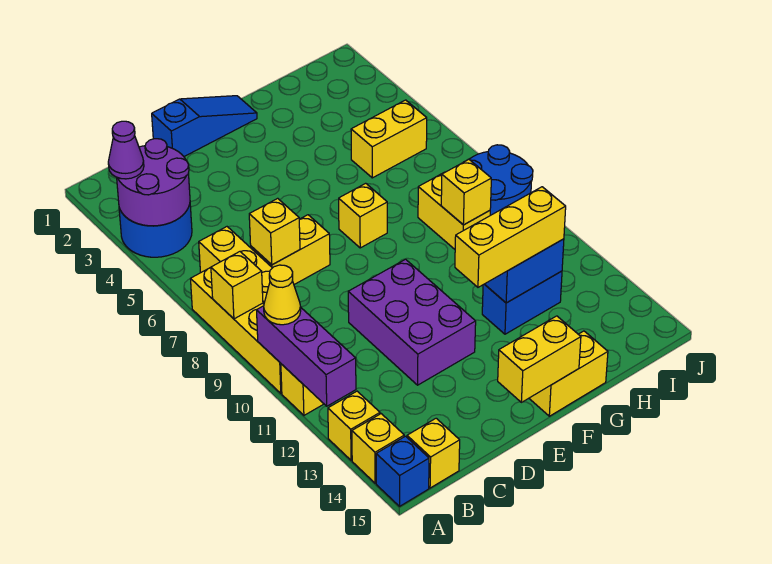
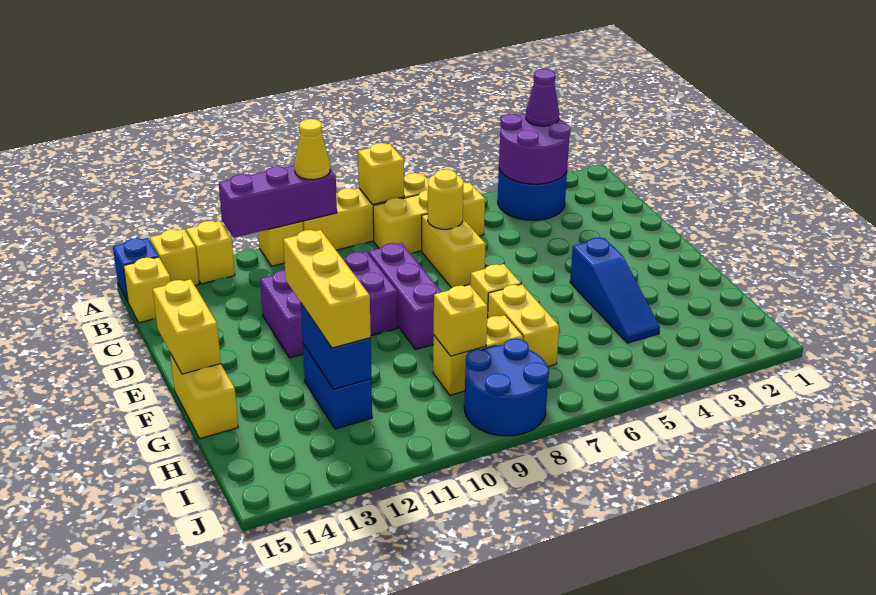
yellow 1x1 brick [249,198,300,265] -> yellow 1x1 round brick [428,169,463,229]
blue 1x3 slope [152,96,257,157] -> blue 1x3 slope moved to [570,238,660,343]
none -> purple 1x3 brick [368,243,441,350]
yellow 1x2 brick [351,100,427,178] -> yellow 1x2 brick moved to [488,284,559,366]

